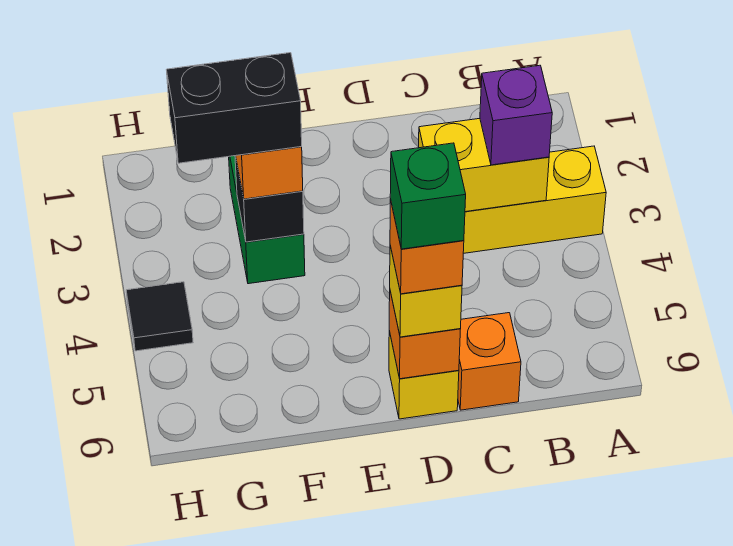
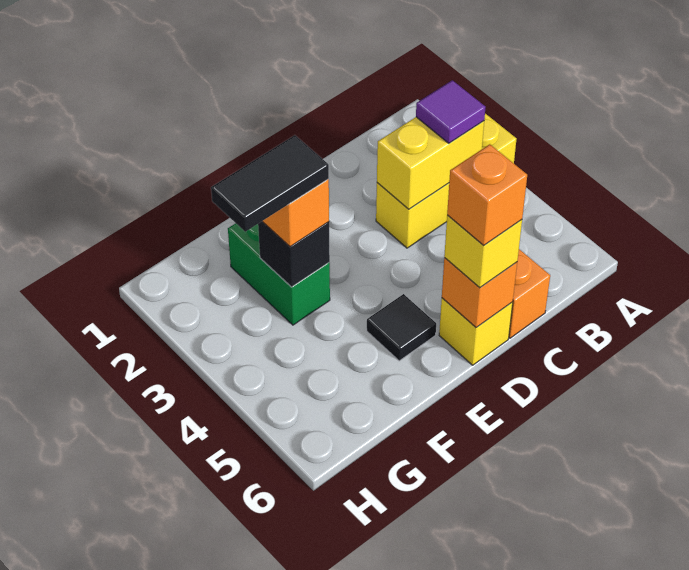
purple 1x1 brick [480,65,552,165] -> purple 1x1 tile [416,80,485,143]
green 1x1 brick [390,143,466,249] -> none
black 1x2 brick [167,53,302,163] -> black 1x2 tile [211,135,329,232]
black 1x1 tile [126,282,193,351] -> black 1x1 tile moved to [367,294,436,361]

